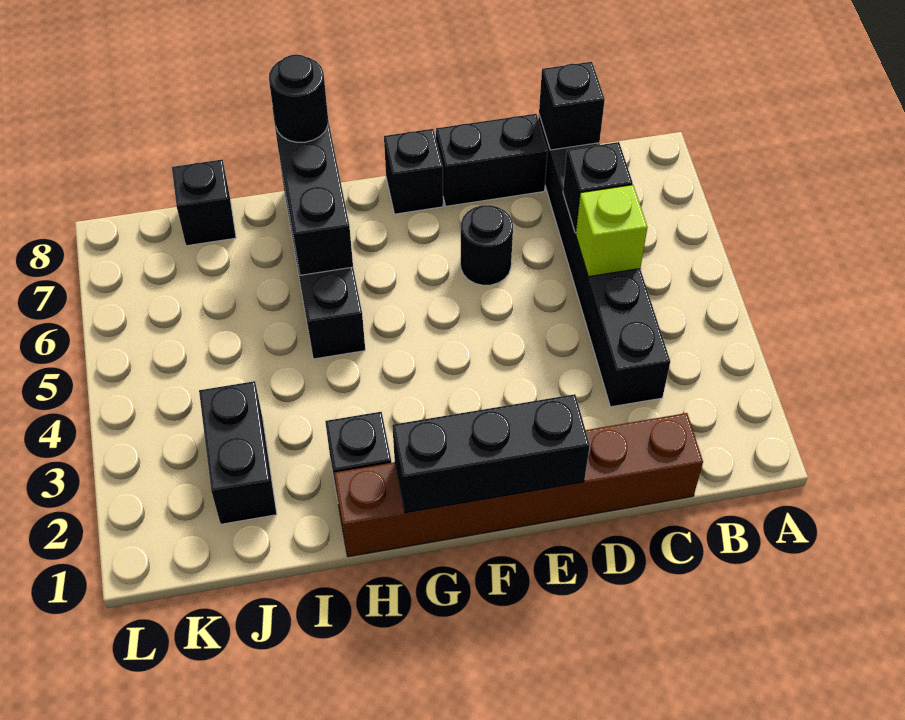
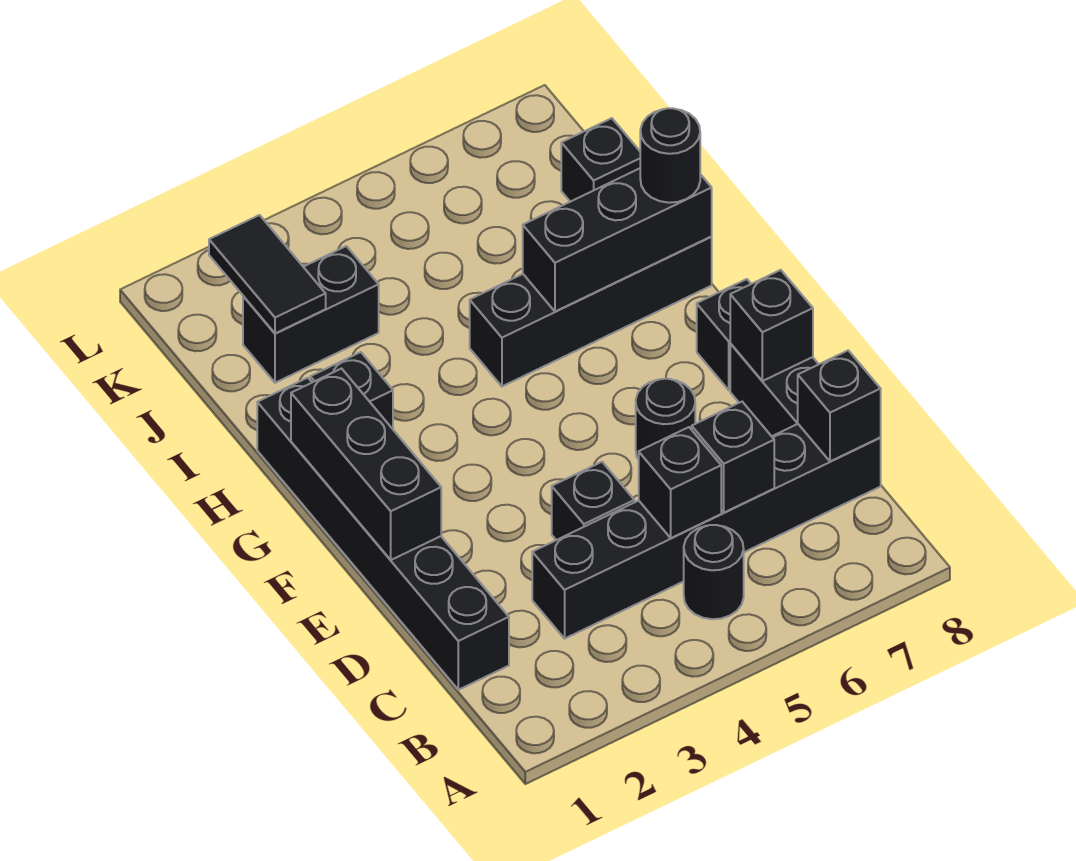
none -> black 1x1 round brick [684,525,744,619]
brown 1x6 brick [334,413,703,557] -> black 1x6 brick [257,378,509,690]
lime 1x1 brick [576,185,647,277] -> black 1x1 brick [639,427,721,538]
none -> black 1x1 brick [552,462,634,540]
none -> black 1x1 brick [730,270,813,381]
none -> black 1x2 tile [209,215,326,333]

